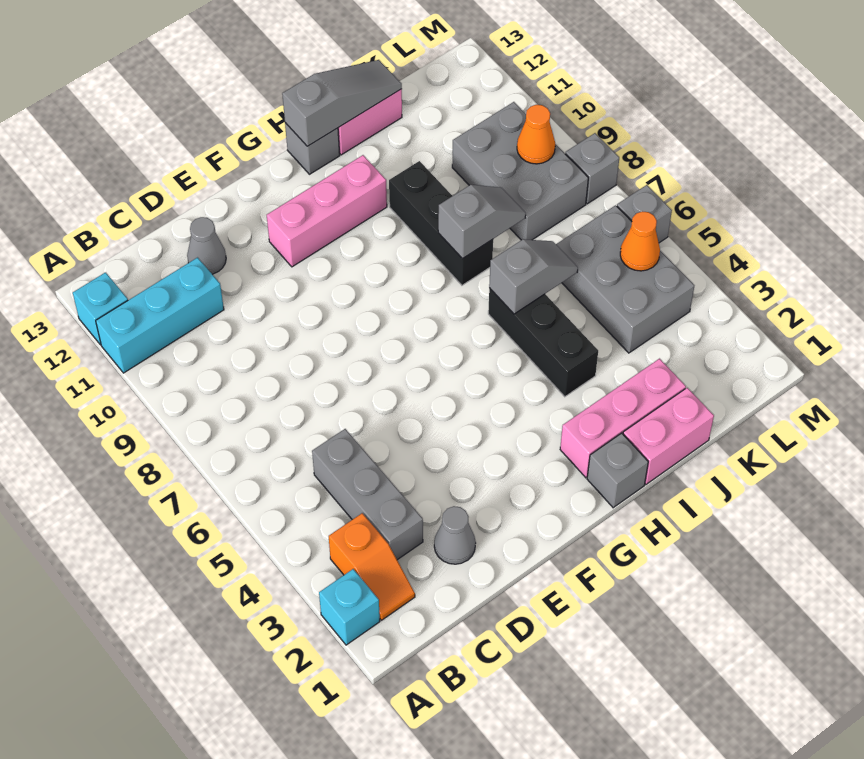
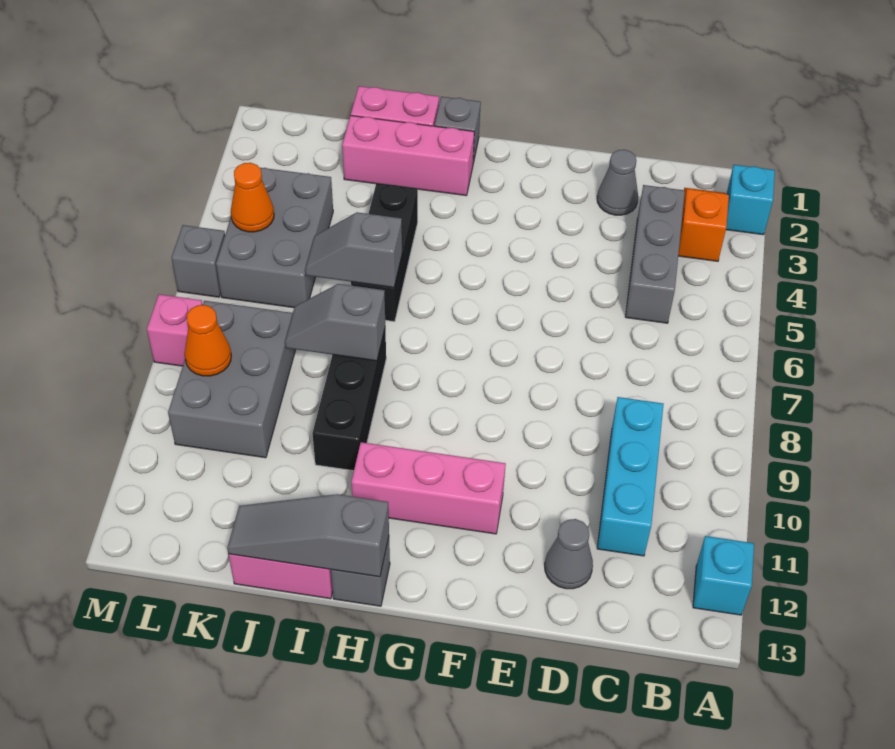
cyan 1x3 brick [96,258,224,373] -> cyan 1x3 brick turned to [597,397,664,556]
grey 1x1 brick [565,133,619,204] -> pink 1x1 brick [147,294,203,366]

